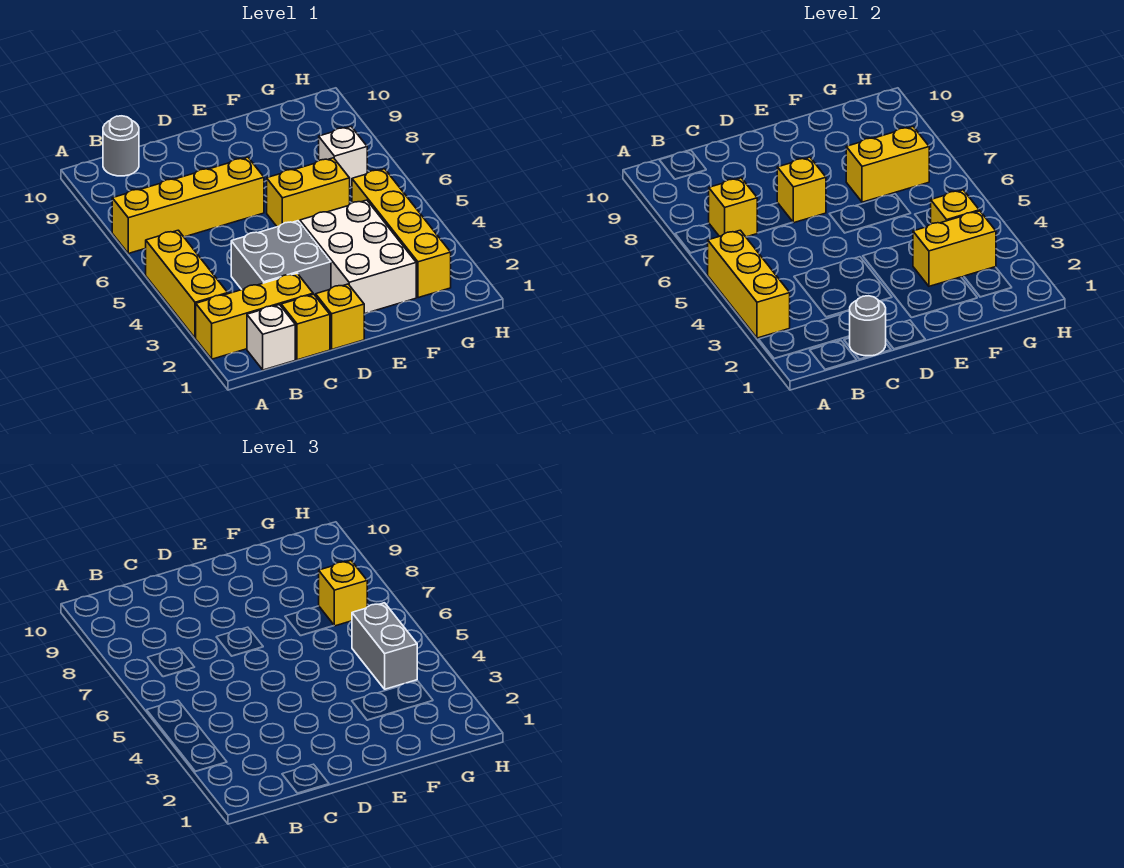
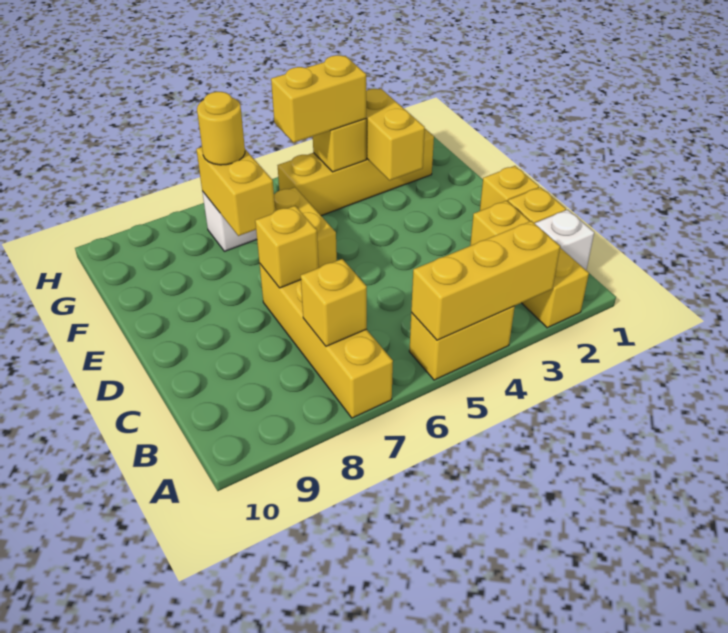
yellow 1x3 brick [146,230,228,338] -> yellow 1x2 brick [409,306,515,380]
grey 1x1 round brick [103,116,139,176] -> none
grey 1x1 round brick [850,296,886,356] -> none
grey 2x2 brick [231,221,331,296] -> none
white 2x3 brick [300,200,416,314] -> none
grey 1x2 brick [352,603,417,689] -> yellow 1x2 brick [271,55,366,143]
yellow 1x1 brick [319,561,367,626] -> yellow 1x1 round brick [197,92,245,165]

